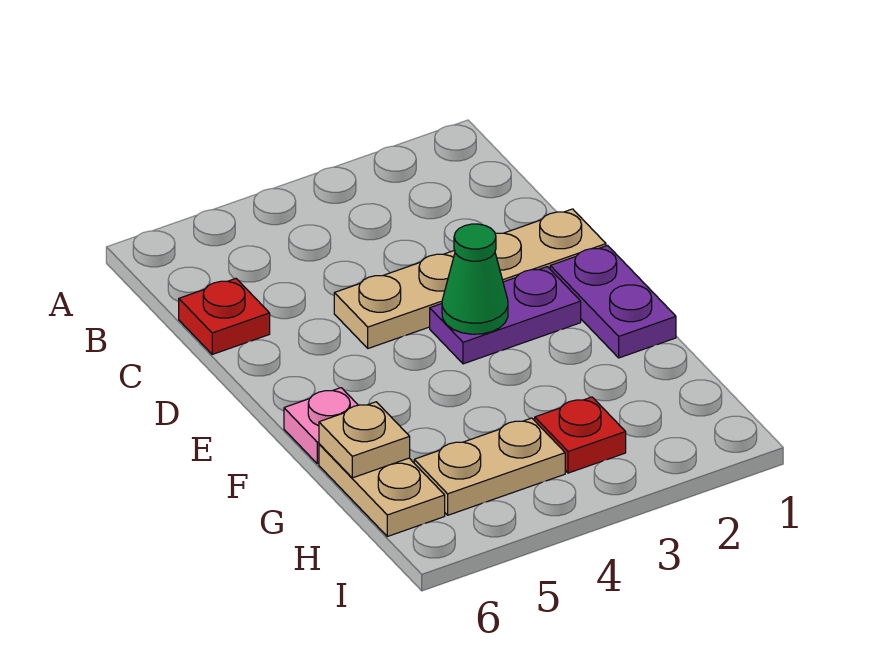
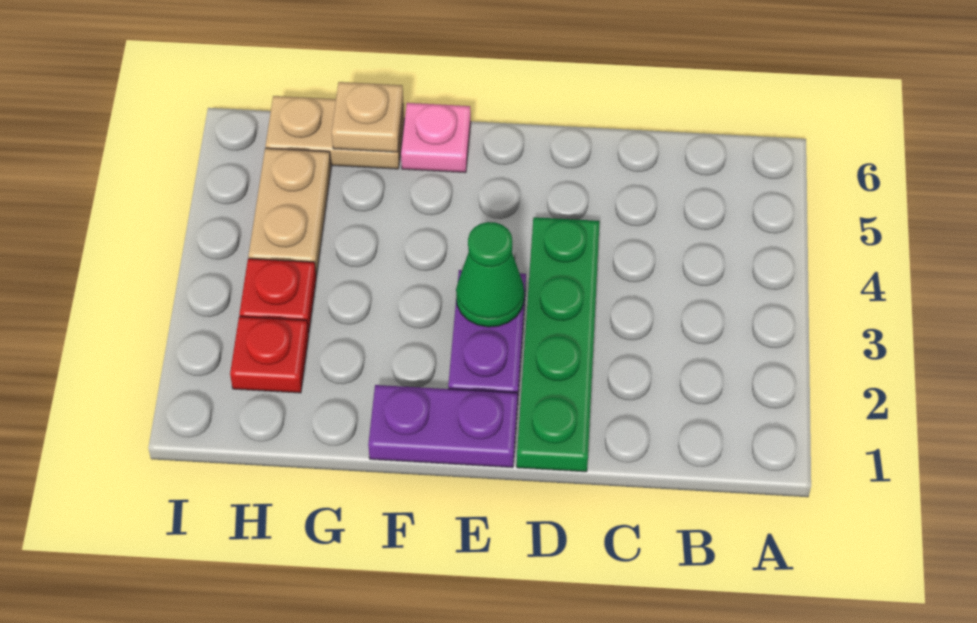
red 1x1 plate [179,279,270,354] -> red 1x1 plate moved to [230,317,309,393]
tan 1x4 plate [334,209,606,348] -> green 1x4 plate [517,217,600,472]

